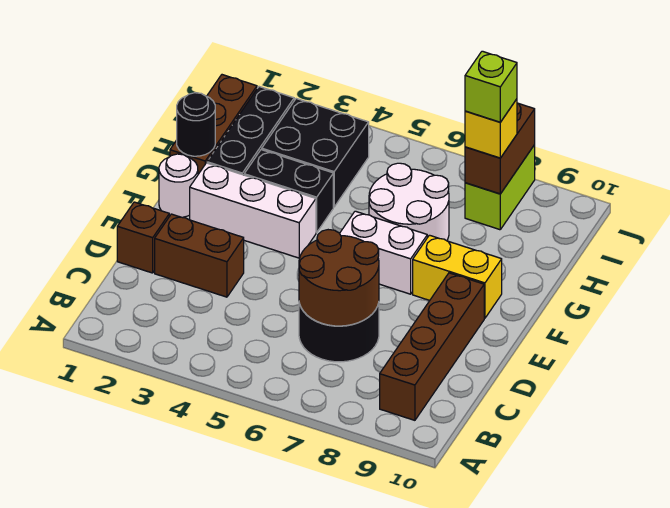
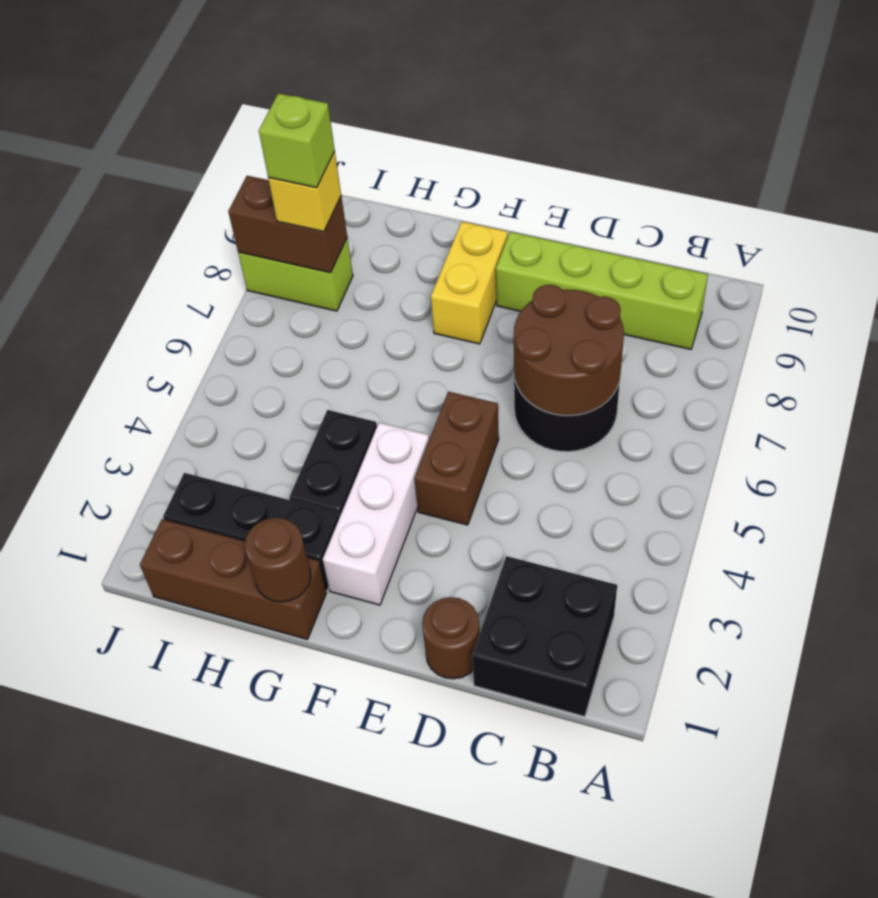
brown 1x4 brick [380,273,484,420] -> lime 1x4 brick [496,232,708,349]
brown 1x1 brick [117,202,169,273] -> brown 1x1 round brick [422,597,480,679]
brown 1x2 brick [155,214,244,297] -> brown 1x2 brick moved to [415,392,499,525]
white 1x1 round brick [159,154,198,217] -> none
white 1x2 brick [340,211,427,294] -> none
black 1x1 round brick [177,93,215,156] -> brown 1x1 round brick [245,518,311,602]
white 2x2 round brick [369,163,449,241] -> none
black 2x2 brick [262,99,369,207] -> black 2x2 brick moved to [472,556,617,717]

